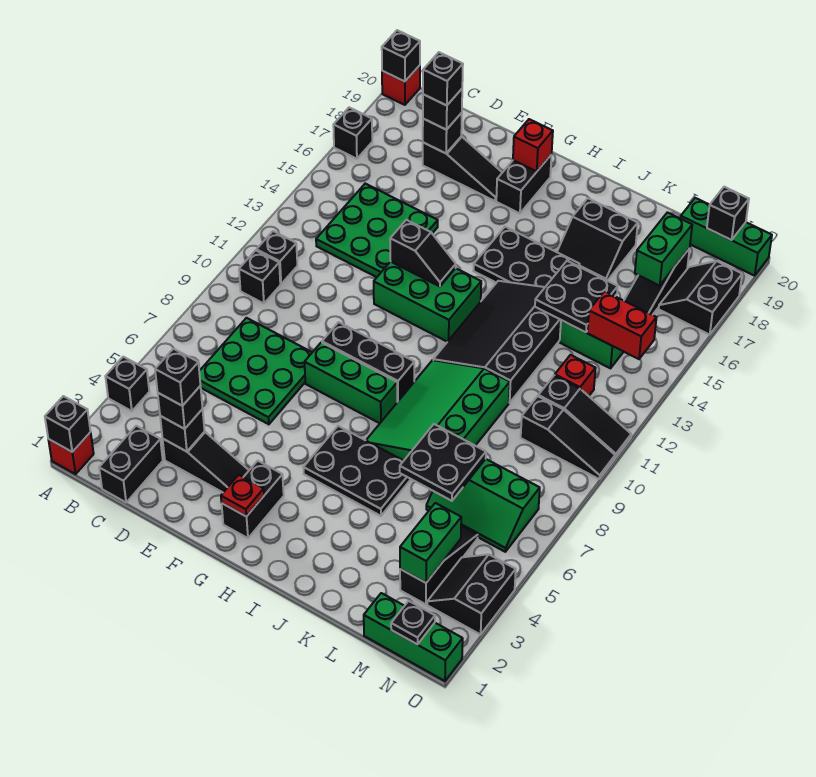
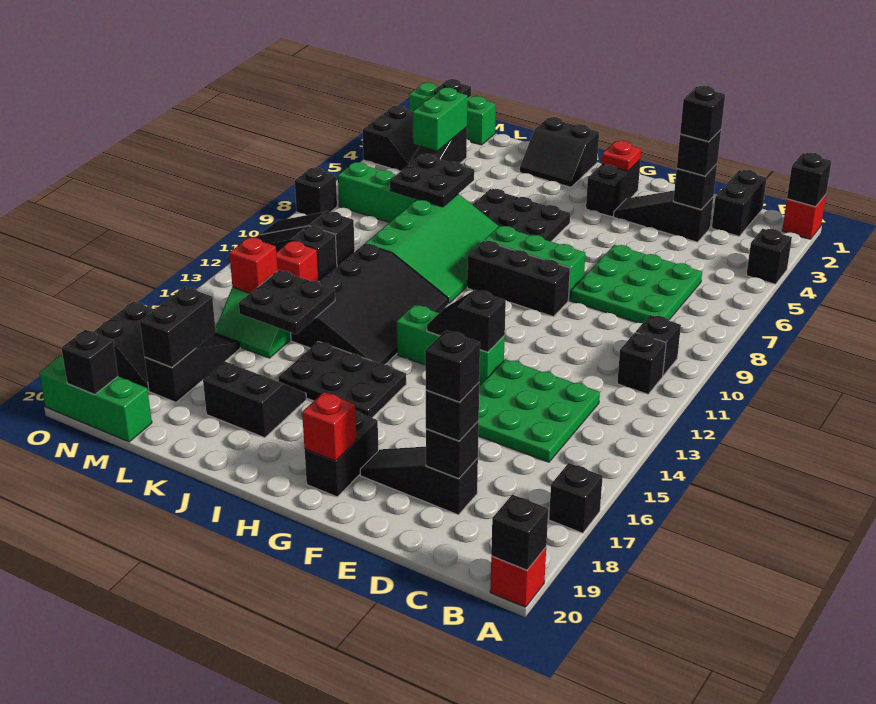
green 2x3 brick [374,262,481,342] -> green 1x3 brick [397,305,505,385]
none -> black 2x2 slope [520,117,599,187]
red 1x2 brick [587,291,656,359] -> red 1x1 brick [229,237,278,293]
green 1x2 brick [635,212,692,286] -> black 1x2 brick [140,287,216,368]
none -> black 1x1 brick [295,167,337,215]

